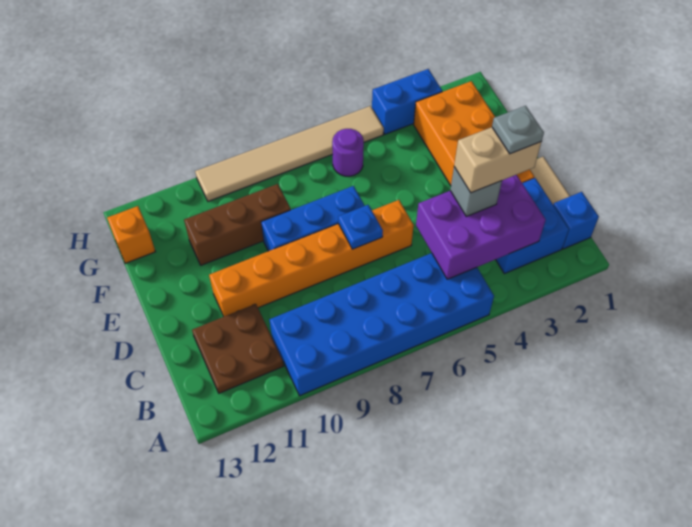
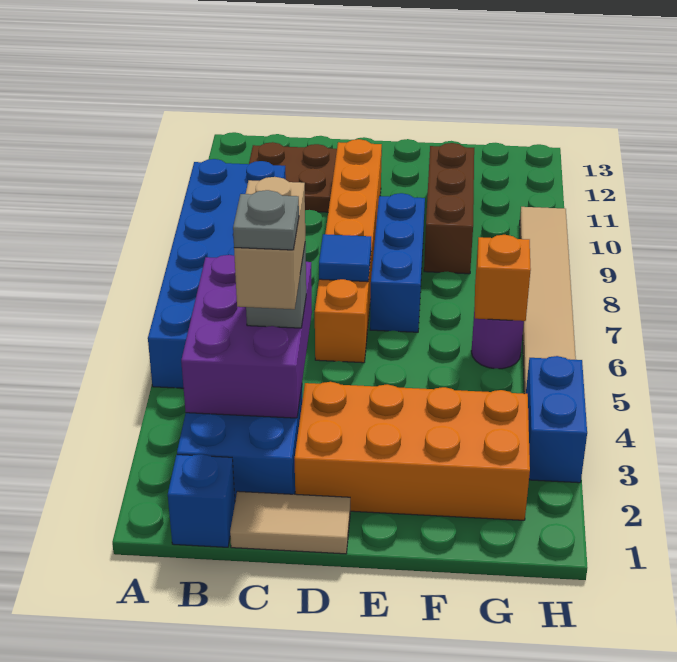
blue 1x1 plate [338,205,383,249] -> blue 1x1 tile [319,234,371,282]
orange 1x1 brick [107,206,155,263] -> orange 1x1 brick moved to [475,235,531,321]

